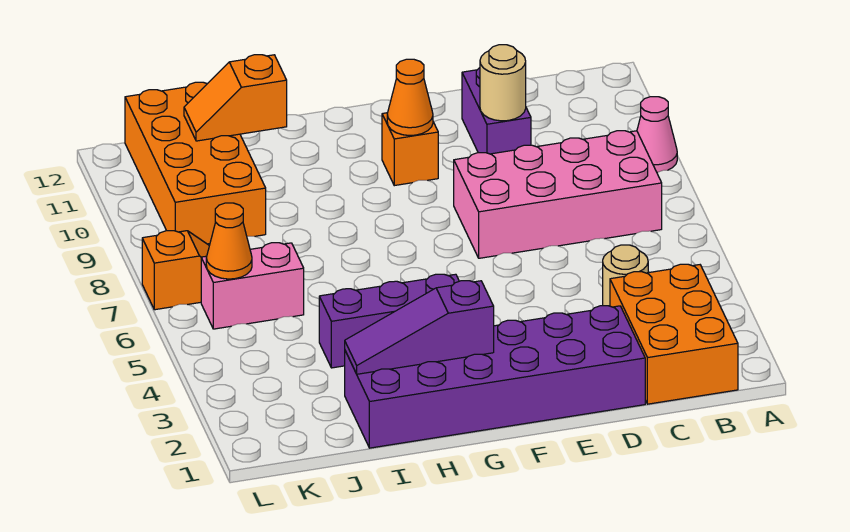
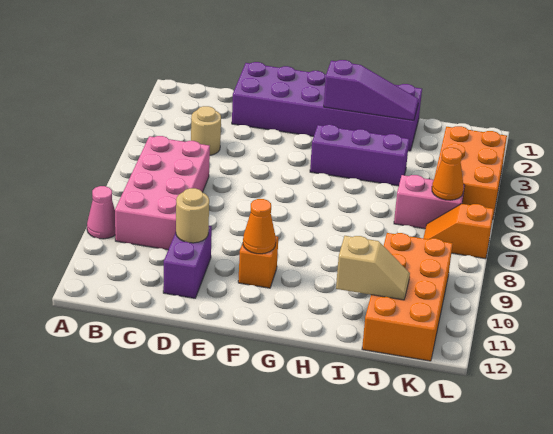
orange 2x3 brick [610,264,738,404] -> orange 2x3 brick moved to [435,126,507,220]
pink 2x4 brick [454,131,662,258] -> pink 2x4 brick turned to [115,136,210,250]
orange 1x2 slope [184,55,287,141] -> tan 1x2 slope [336,236,410,300]

